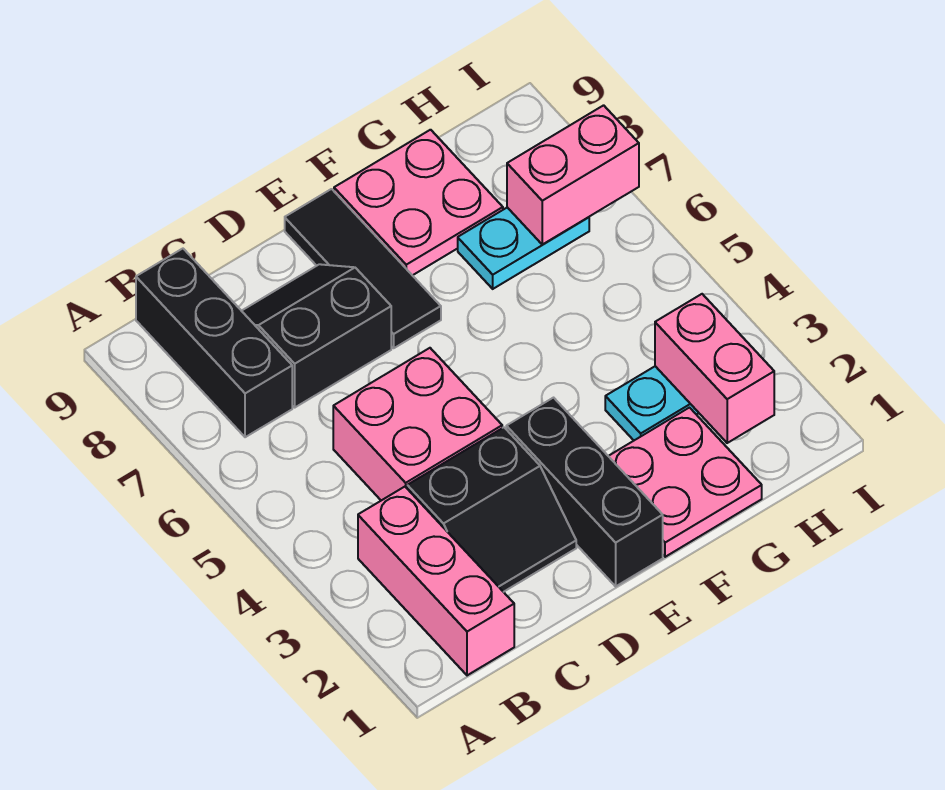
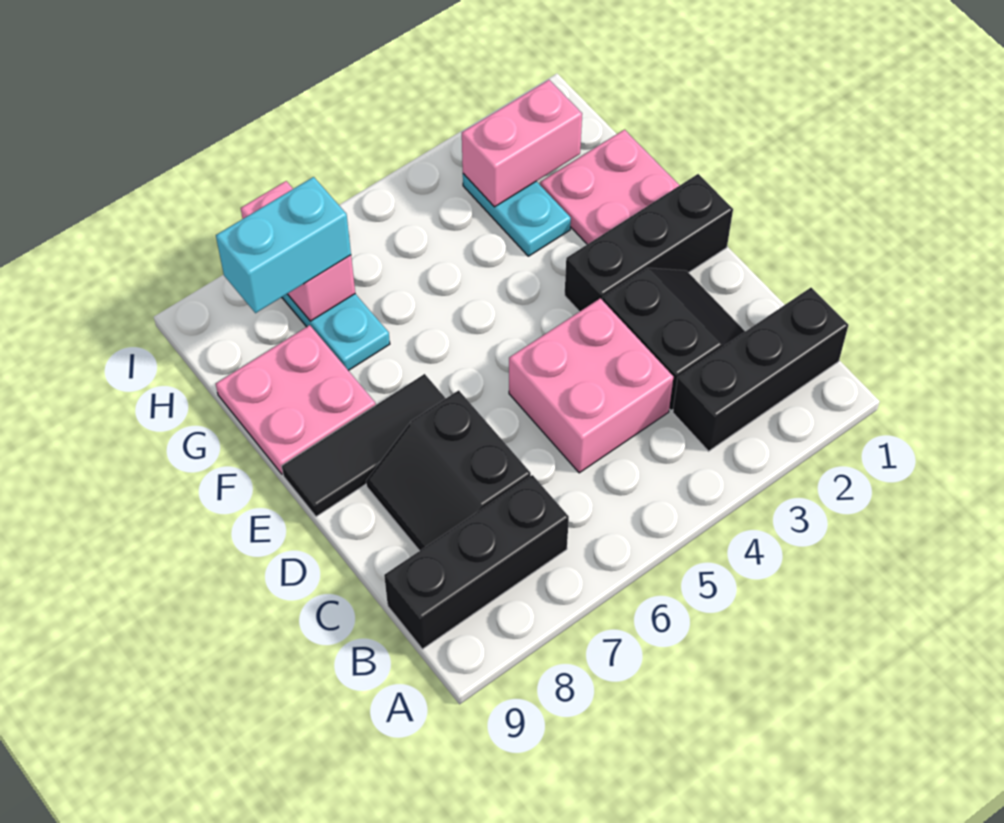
pink 1x3 brick [358,487,514,675] -> black 1x3 brick [673,288,848,451]
none -> cyan 1x2 brick [216,177,351,313]

